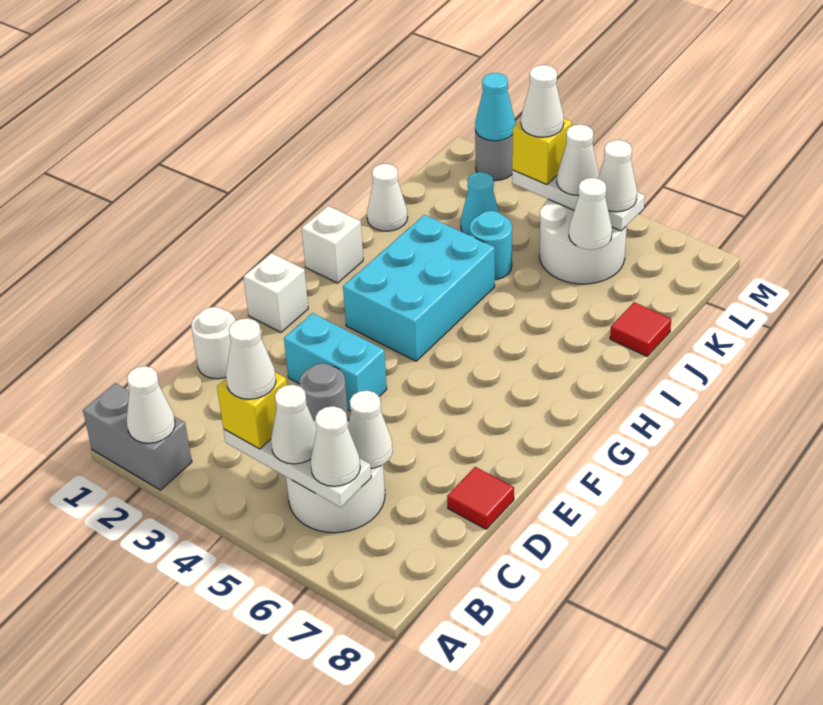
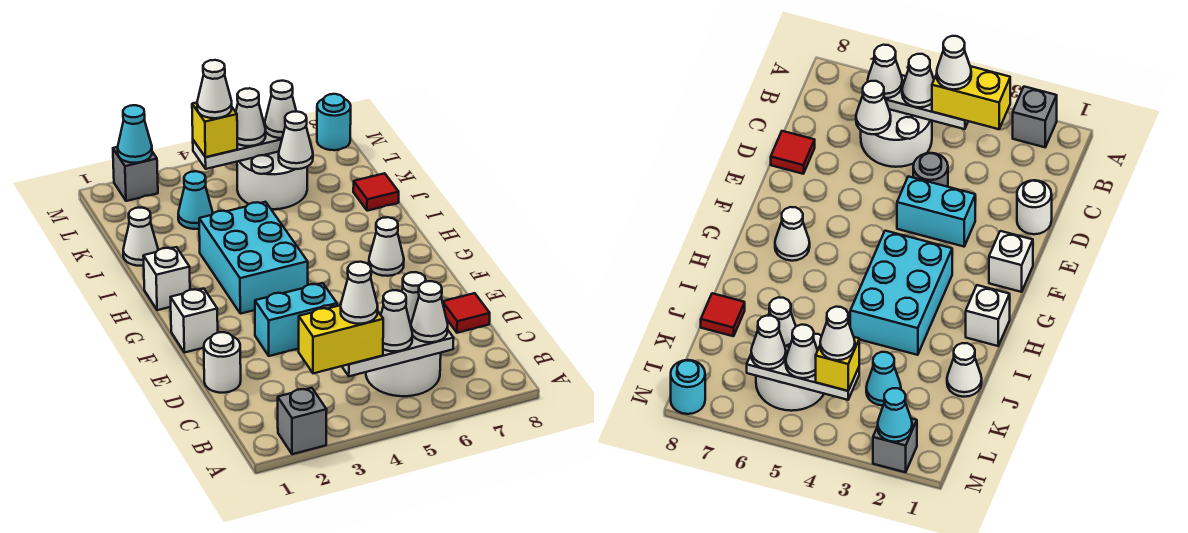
grey 1x2 brick [83,383,192,490] -> grey 1x1 brick [278,388,327,454]
white 1x1 cone [127,366,175,443] -> white 1x1 cone moved to [369,217,404,276]
yellow 1x1 brick [217,372,287,449] -> yellow 1x2 brick [299,305,383,373]
cyan 1x1 round brick [470,211,512,280] -> cyan 1x1 round brick moved to [317,94,351,150]
grey 1x1 round brick [475,131,513,181] -> grey 1x1 brick [113,147,158,201]

